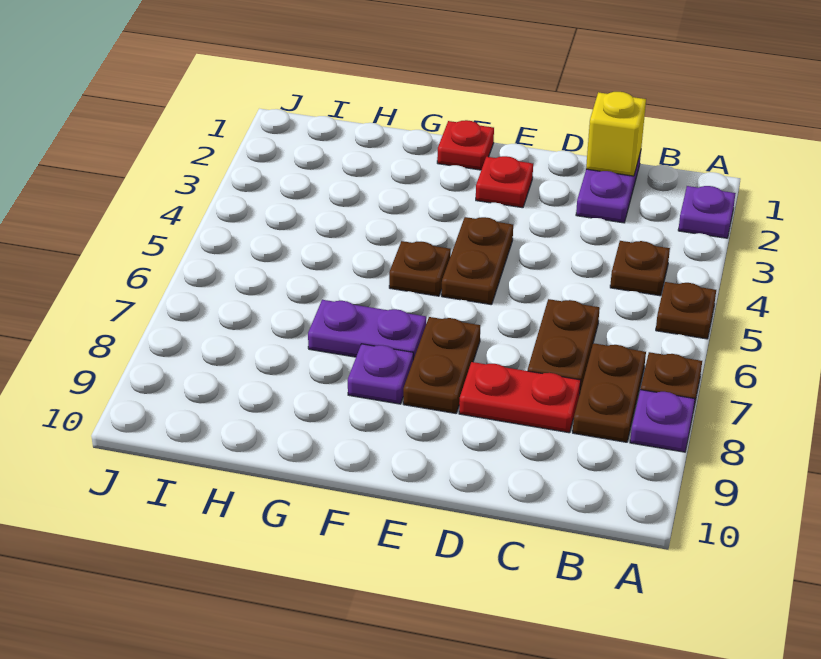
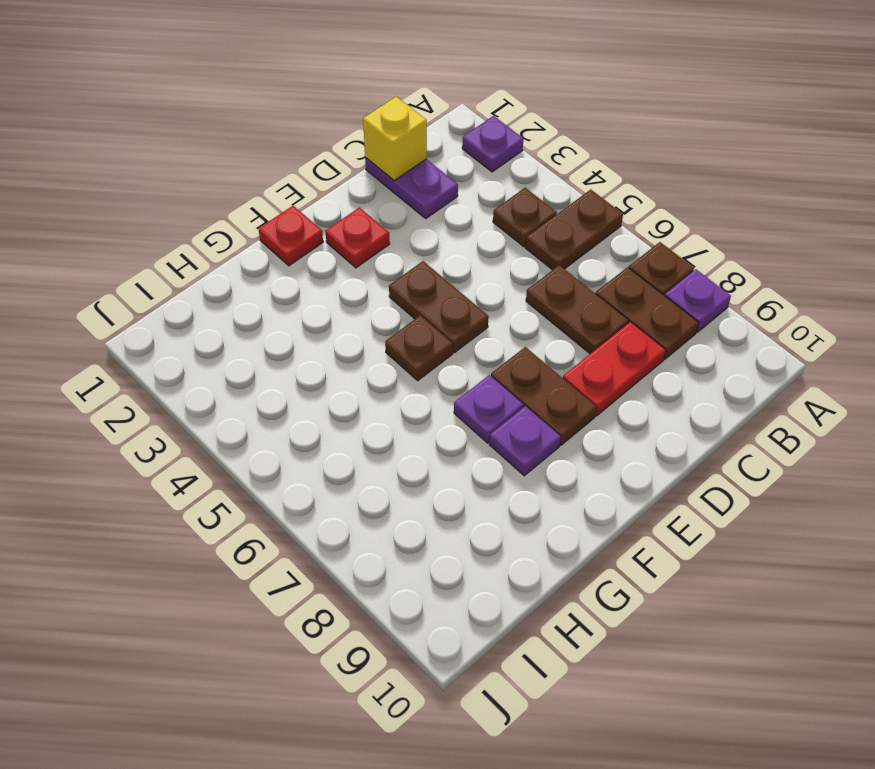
brown 1x1 plate [656,282,716,339] -> brown 1x2 plate [526,190,623,270]
purple 1x2 plate [308,300,426,360] -> purple 1x1 plate [454,375,524,443]

